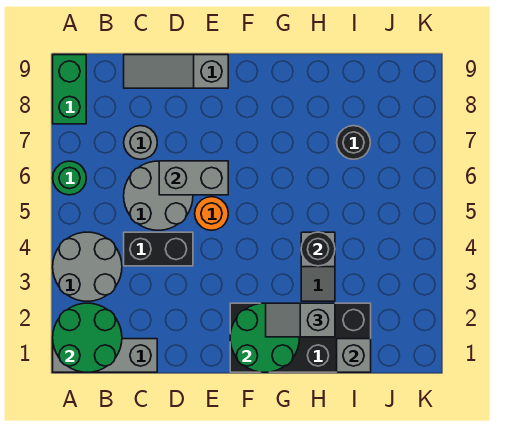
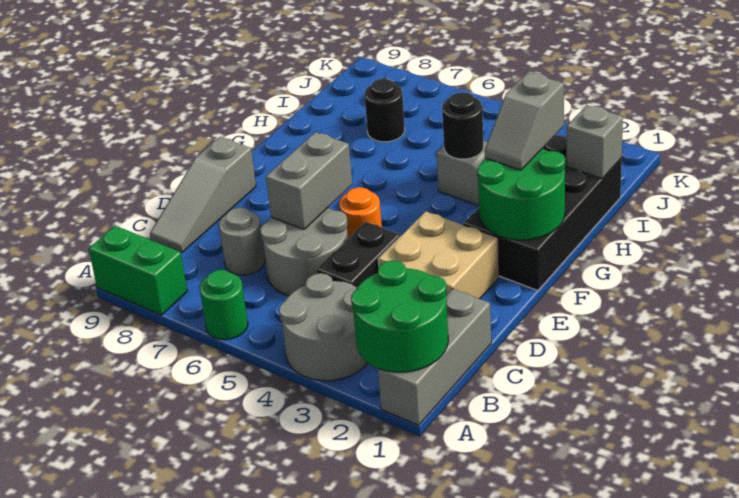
none -> tan 2x2 brick [378,211,499,299]

